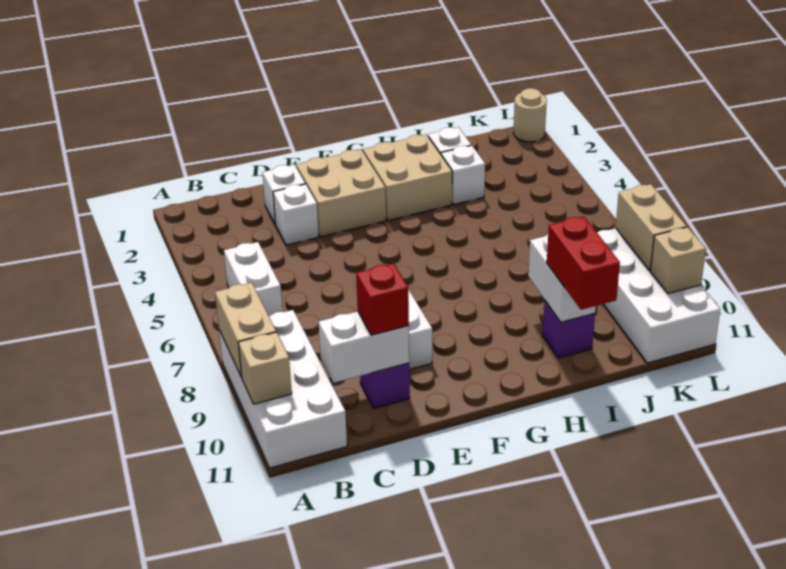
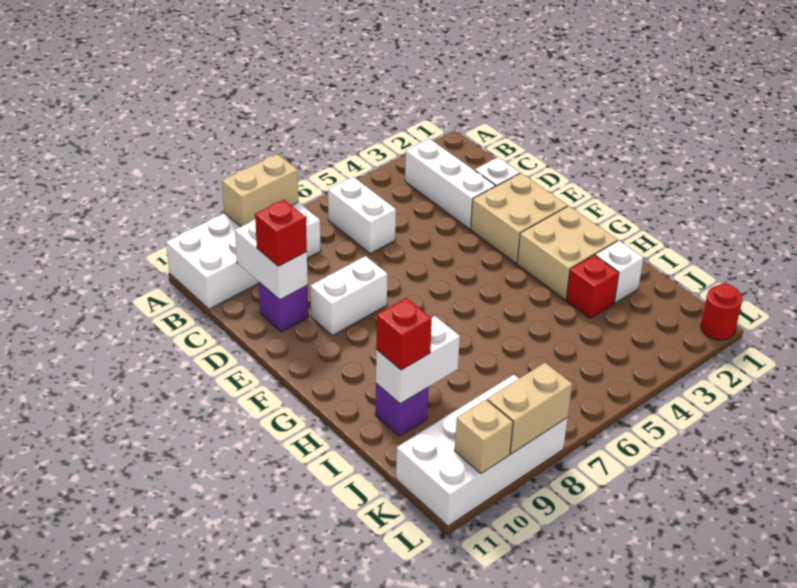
tan 1x1 brick [238,332,292,404] -> none
white 1x2 brick [224,242,283,316] -> white 1x2 brick turned to [328,177,396,253]
white 1x1 brick [273,184,319,245] -> white 1x3 brick [405,139,495,229]
white 1x1 brick [441,145,485,205] -> red 1x1 brick [566,255,619,318]
red 1x2 brick [547,216,620,310] -> red 1x1 brick [376,298,432,370]
tan 1x1 round brick [513,88,547,142] -> red 1x1 round brick [701,284,742,340]

